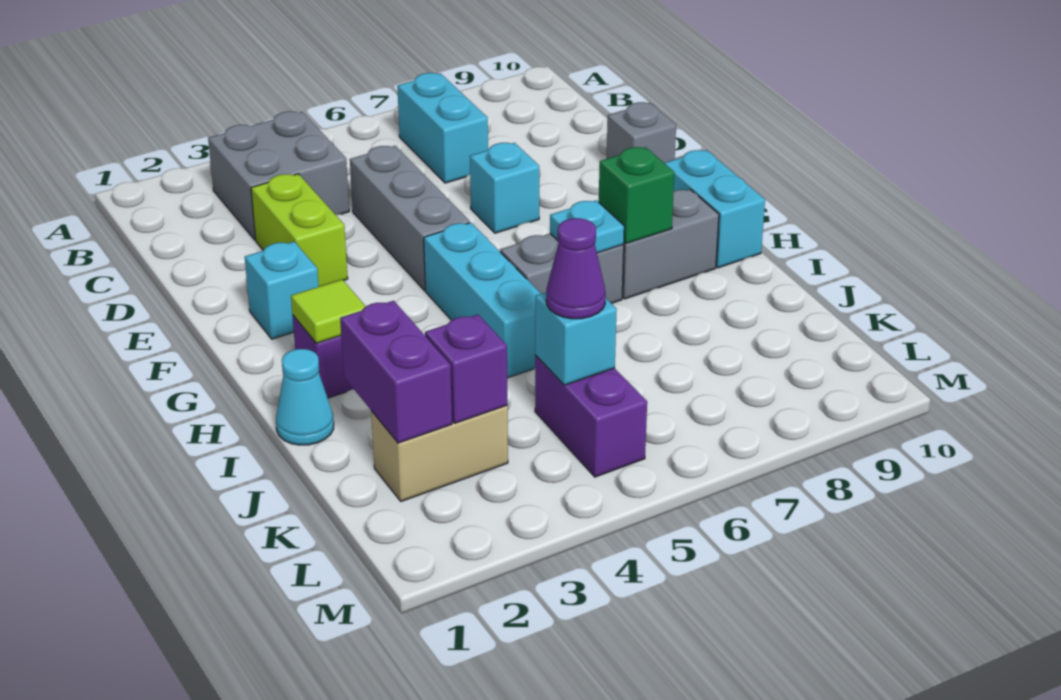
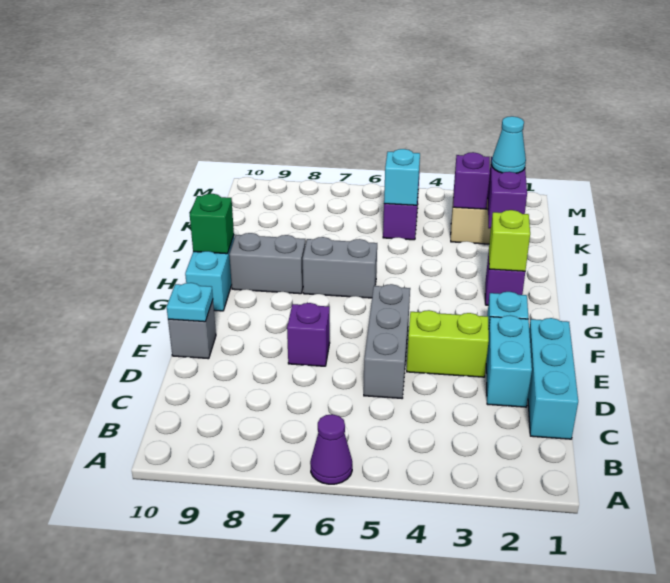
grey 2x2 brick [208,111,349,240] -> none
cyan 1x2 brick [397,73,488,183] -> cyan 1x2 brick moved to [486,315,532,407]
lime 1x2 brick [251,174,348,286] -> lime 1x2 brick turned to [407,310,489,377]
cyan 1x1 brick [470,143,539,233] -> purple 1x1 brick [287,303,330,366]
cyan 1x3 brick [424,223,541,378] -> cyan 1x3 brick moved to [528,318,578,439]
lime 1x1 tile [291,280,366,343] -> lime 1x1 brick [489,210,530,271]
cyan 1x1 plate [550,200,624,253] -> cyan 1x1 plate moved to [167,283,213,322]
green 1x1 brick [599,147,674,243] -> green 1x1 brick moved to [190,194,234,254]
cyan 1x1 cone [276,349,334,445] -> cyan 1x1 cone moved to [491,116,526,173]
purple 1x1 cone [546,218,606,319] -> purple 1x1 cone moved to [310,414,352,484]

